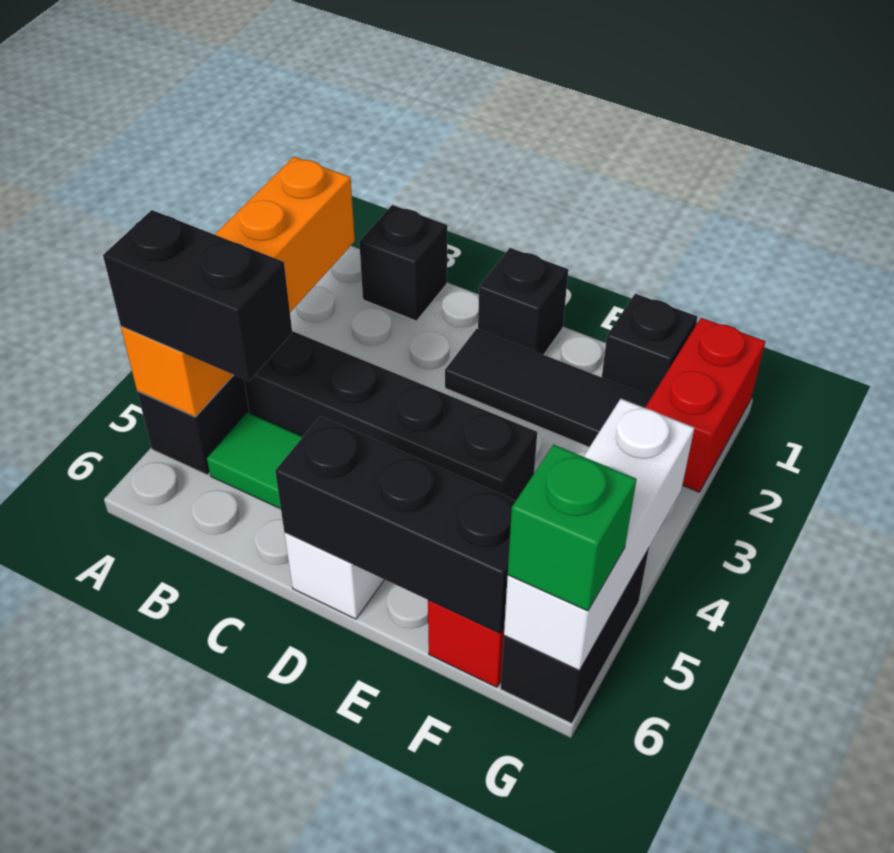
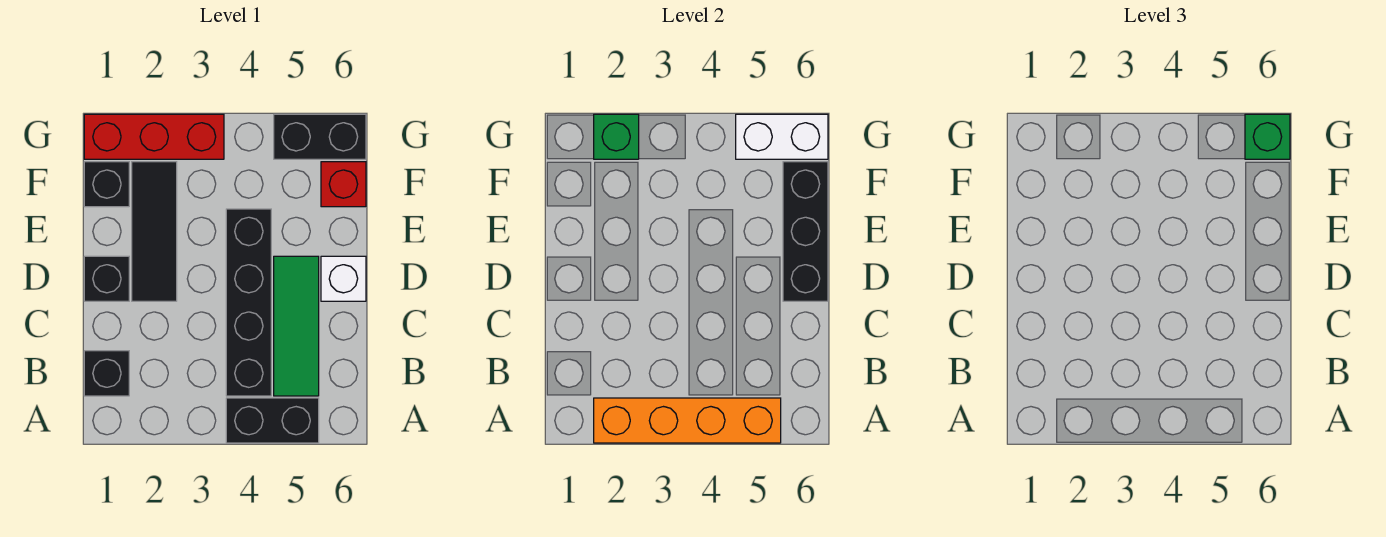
black 1x2 brick [103,210,292,381] -> none
red 1x2 brick [645,318,766,492] -> red 1x3 brick [84,114,224,159]
none -> green 1x1 brick [594,114,639,159]
white 1x3 brick [504,399,694,670] -> white 1x2 brick [736,114,828,159]

